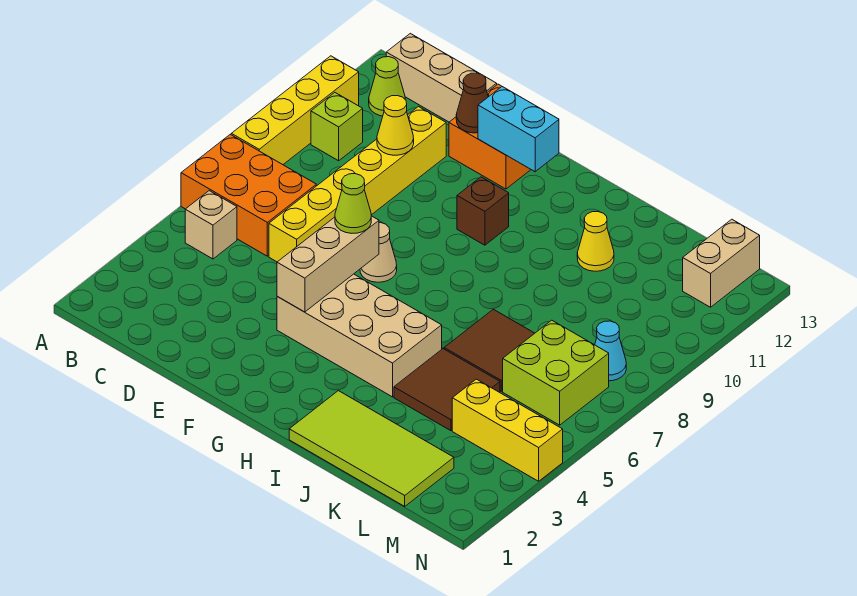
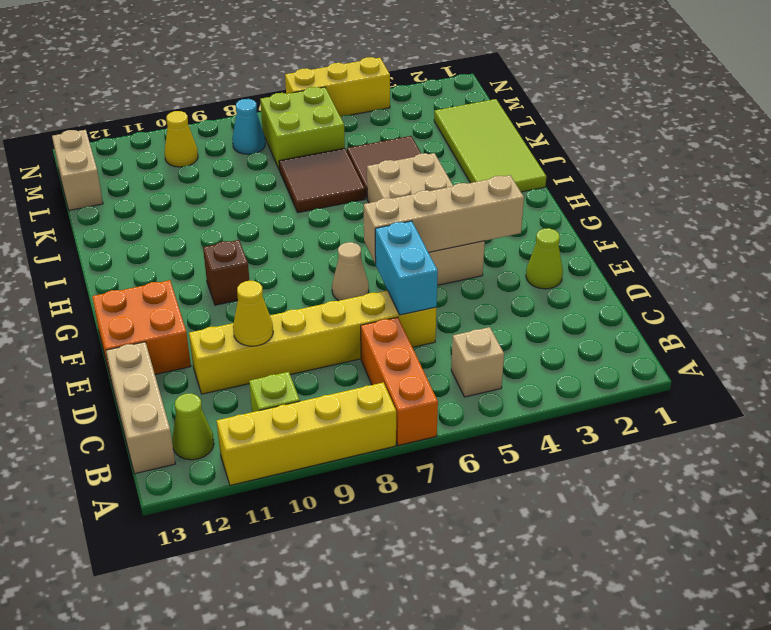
orange 2x3 brick [181,134,316,256] -> orange 1x3 brick [361,317,438,446]
brown 1x1 cone [456,73,488,133] -> none
tan 1x3 brick [277,216,379,312] -> tan 1x4 brick [364,175,524,263]
lime 1x1 cone [335,174,371,233] -> lime 1x1 cone moved to [526,228,563,289]
cyan 1x2 brick [478,87,559,172] -> cyan 1x2 brick moved to [375,221,438,315]
yellow 1x1 cone [577,212,614,271] -> yellow 1x1 cone moved to [165,111,198,167]
yellow 1x3 brick [452,379,563,481] -> yellow 1x3 brick turned to [285,57,390,117]
tan 1x2 brick [683,219,760,307] -> tan 1x2 brick turned to [52,130,103,210]

